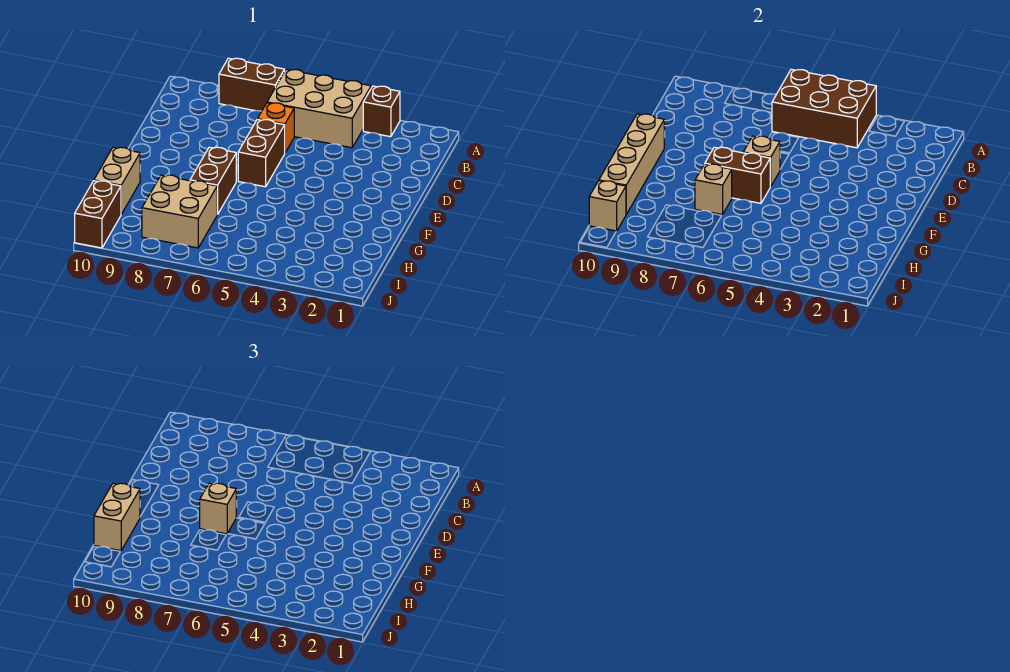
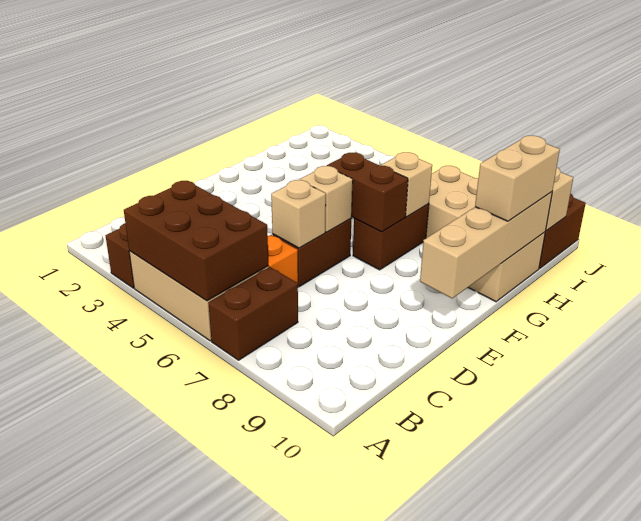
brown 1x2 brick [219,58,285,111] -> brown 1x2 brick turned to [208,267,298,360]
tan 1x1 brick [200,483,236,534] -> tan 1x1 brick moved to [271,180,326,248]

